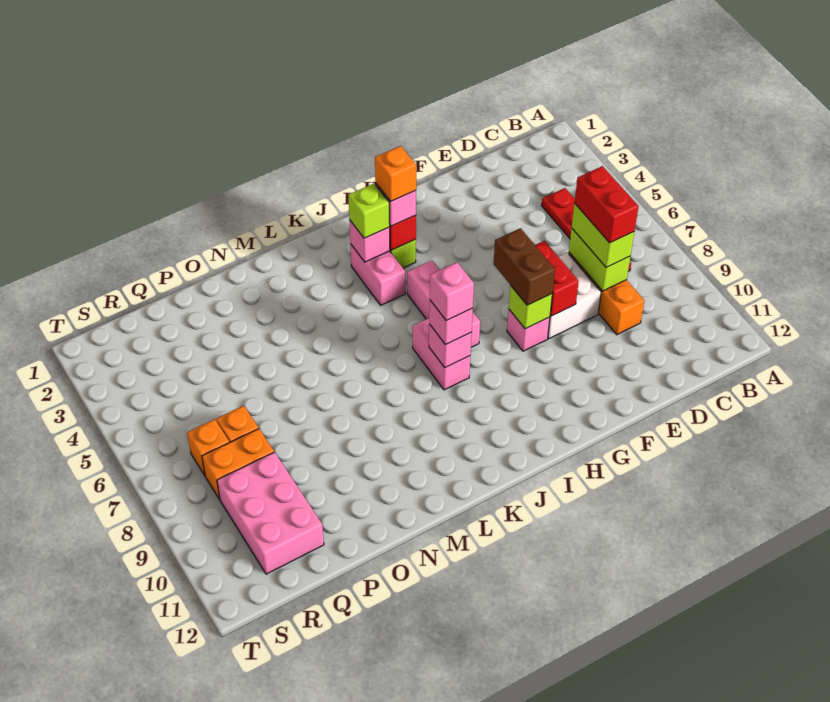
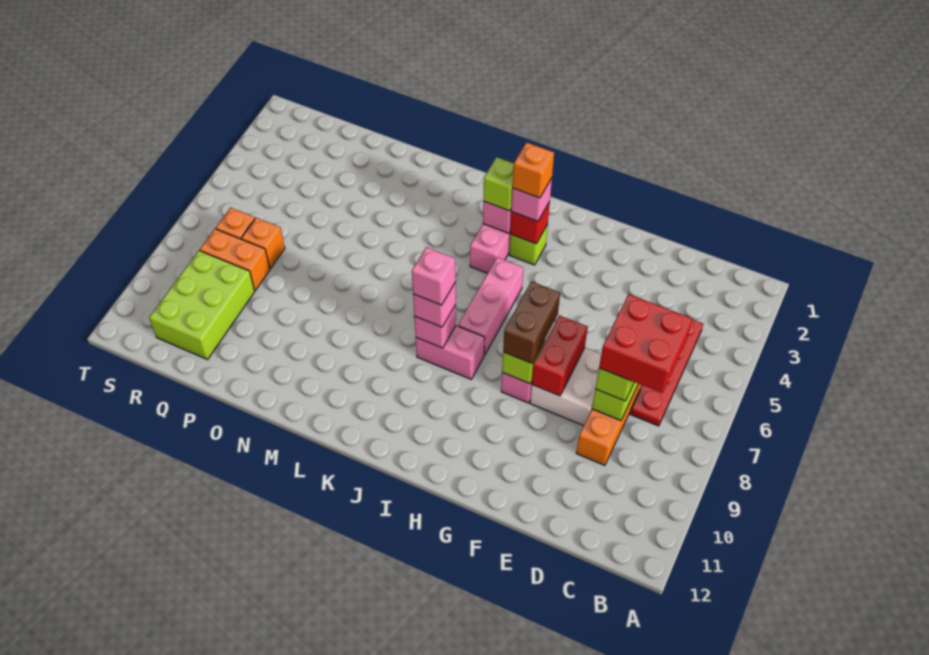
red 1x2 brick [575,166,639,243] -> red 2x2 brick [599,294,692,393]
pink 1x2 brick [413,318,470,390] -> pink 1x2 brick turned to [416,326,485,379]
pink 2x3 brick [217,452,324,574] -> lime 2x3 brick [149,251,255,359]

